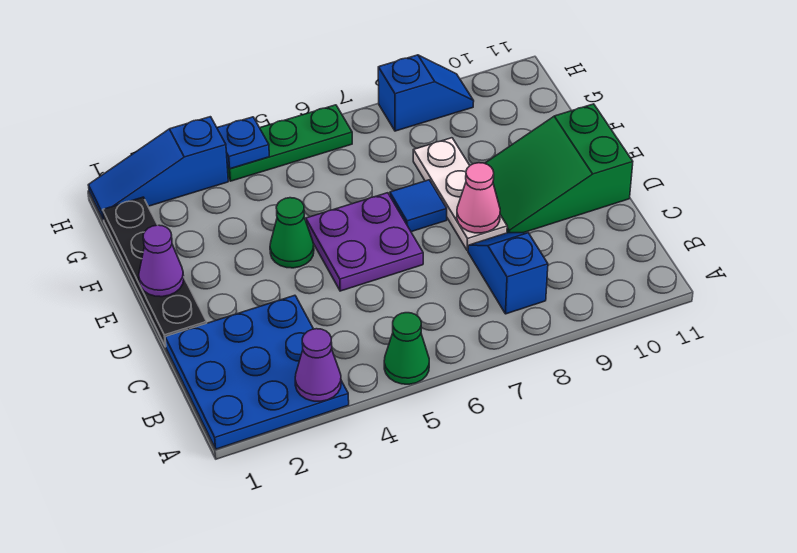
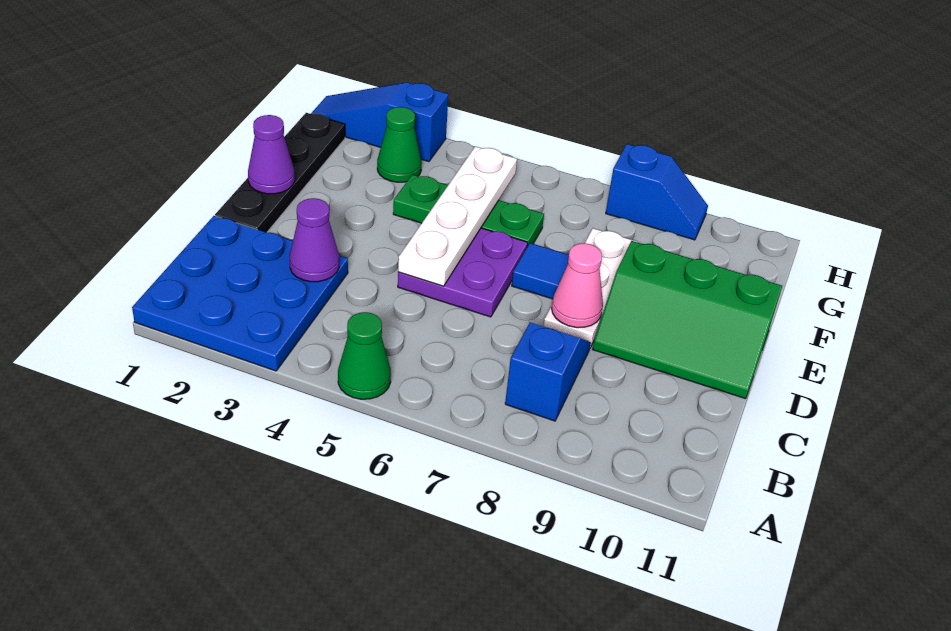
purple 1x1 cone [295,329,341,401] -> purple 1x1 cone moved to [290,198,339,282]
none -> white 1x4 plate [398,146,517,286]
green 2x3 slope [485,104,633,233] -> green 2x3 slope turned to [593,241,782,399]
green 1x1 cone [270,198,314,268] -> green 1x1 cone moved to [377,107,422,182]
green 1x3 plate [227,105,352,181] -> green 1x3 plate moved to [393,175,544,247]
blue 1x1 plate [217,117,269,169] -> none

